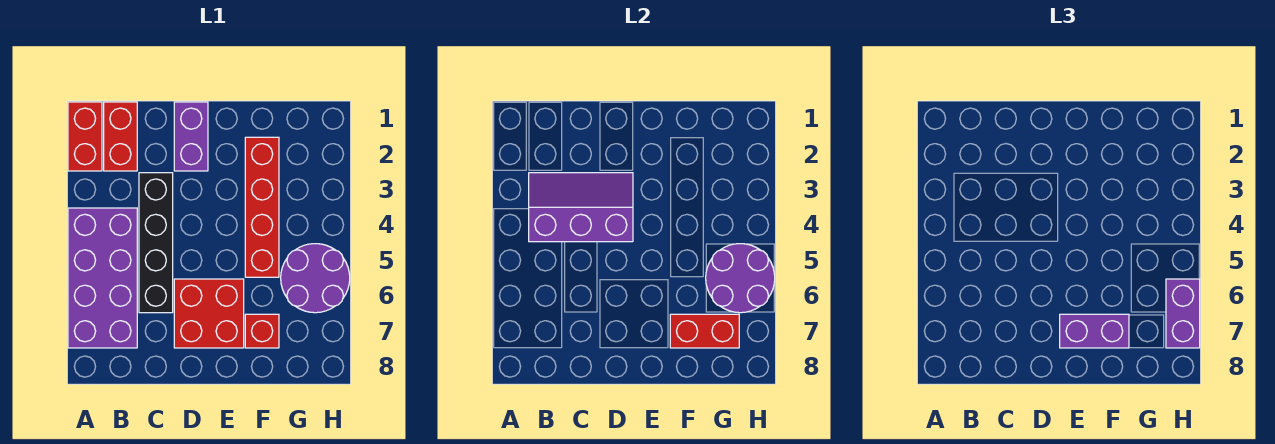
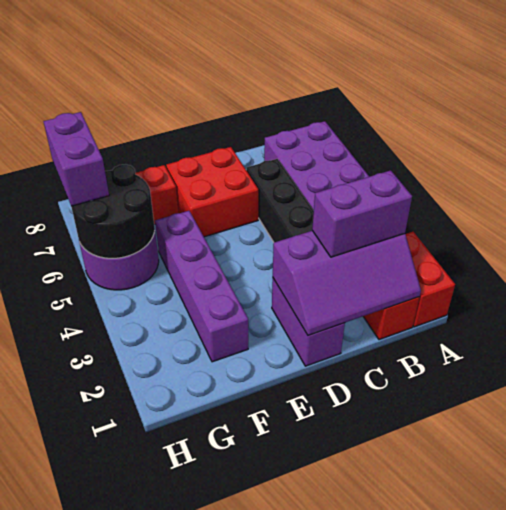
purple 2x3 slope [529,173,633,242] -> purple 2x3 slope moved to [273,231,421,336]
purple 1x2 brick [1060,314,1129,348] -> purple 1x2 brick moved to [312,170,412,257]
red 1x4 brick [245,137,279,277] -> purple 1x4 brick [155,211,248,362]
red 1x2 brick [670,314,739,348] -> none
purple 2x2 round brick [706,244,775,313] -> black 2x2 round brick [71,164,155,258]

